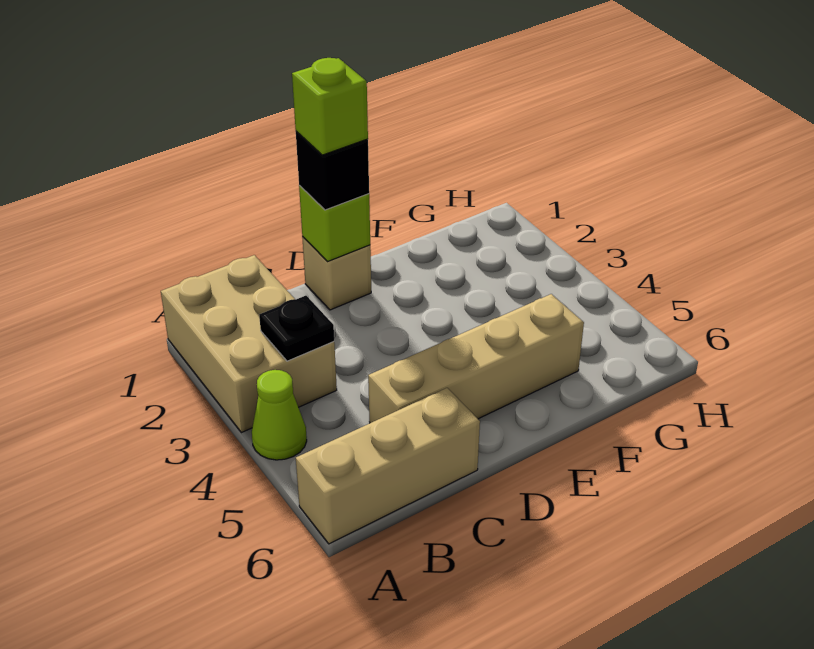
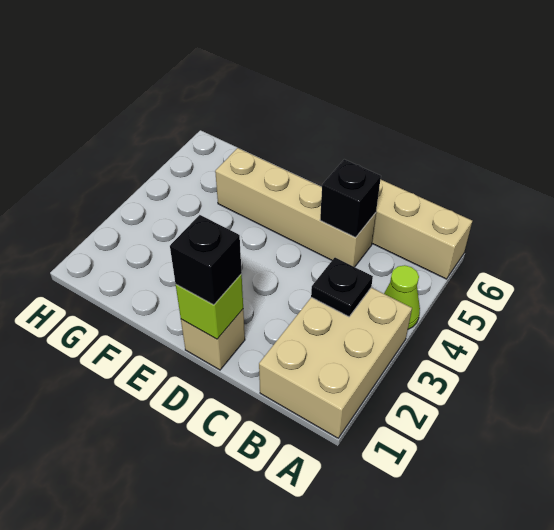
none -> black 1x1 brick [320,159,381,237]
lime 1x1 brick [292,58,368,155] -> none

